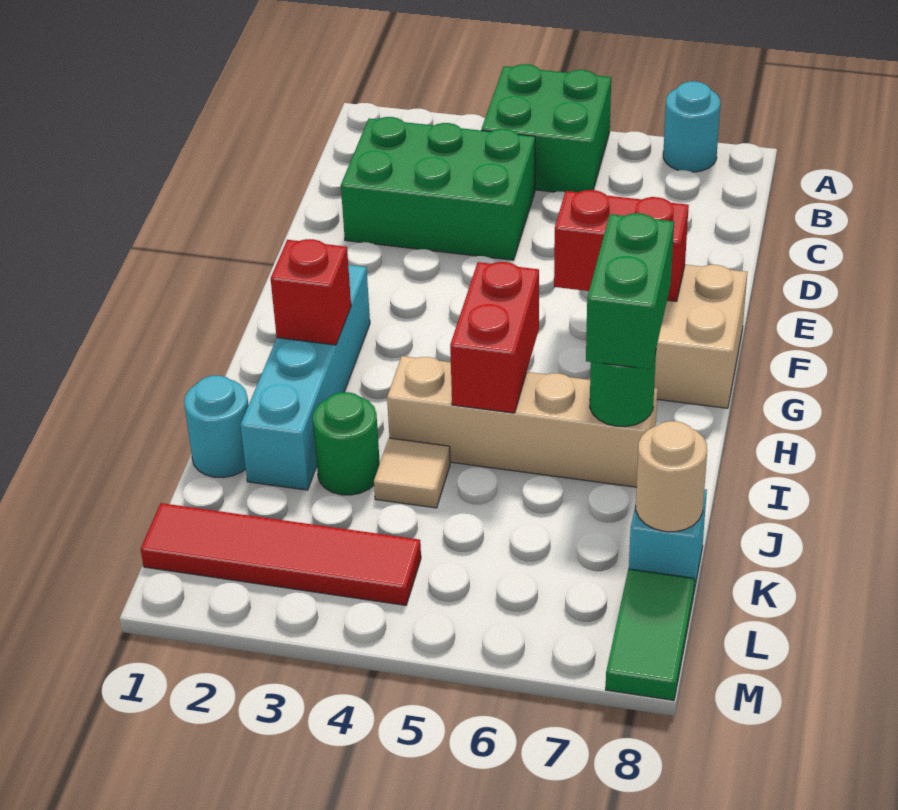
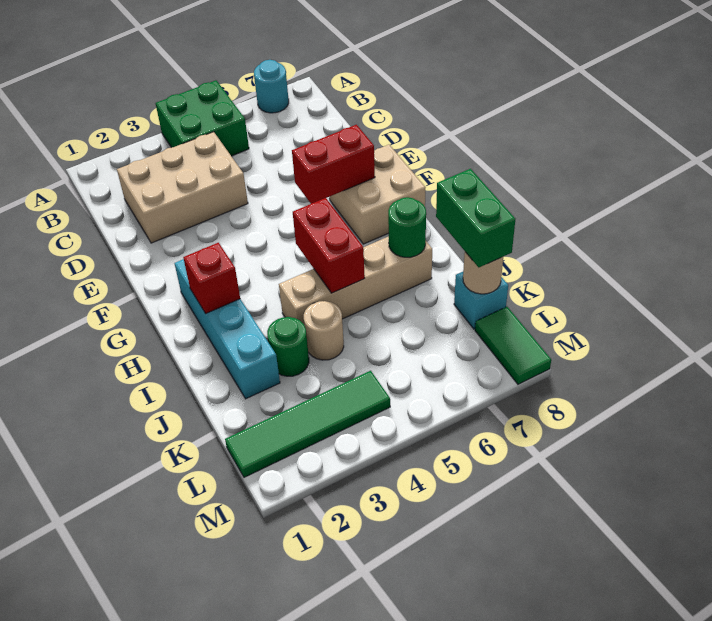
green 2x3 brick [341,117,535,260] -> tan 2x3 brick [117,132,248,243]
green 1x2 brick [586,213,674,369] -> green 1x2 brick moved to [436,169,515,267]
cyan 1x1 round brick [184,375,248,478] -> none
tan 1x1 tile [374,438,450,508] -> tan 1x1 round brick [304,301,344,360]
red 1x4 tile [141,503,421,605] -> green 1x4 tile [225,371,390,477]

